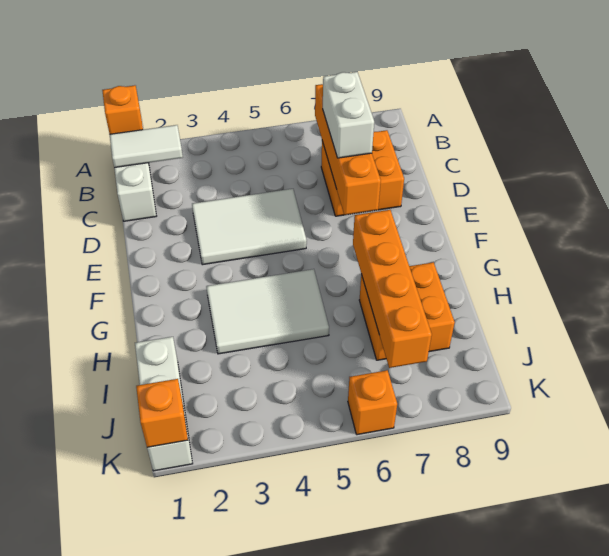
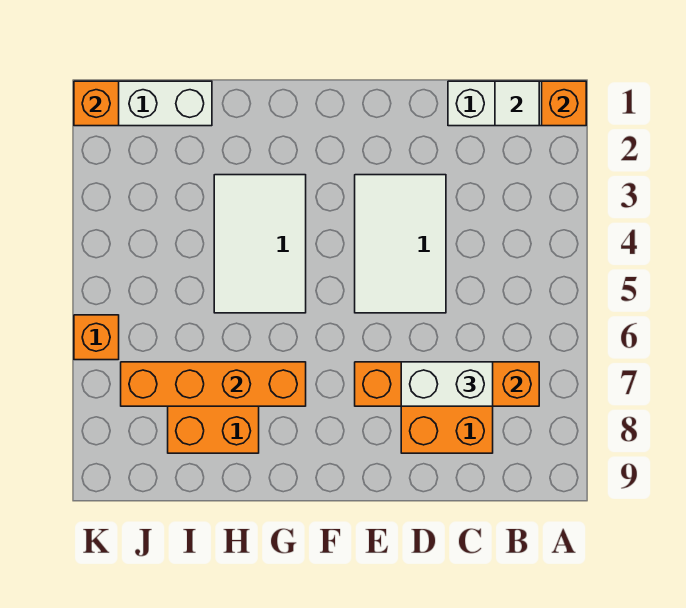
white 1x2 tile [110,125,183,168] -> white 1x1 tile [495,81,539,126]

